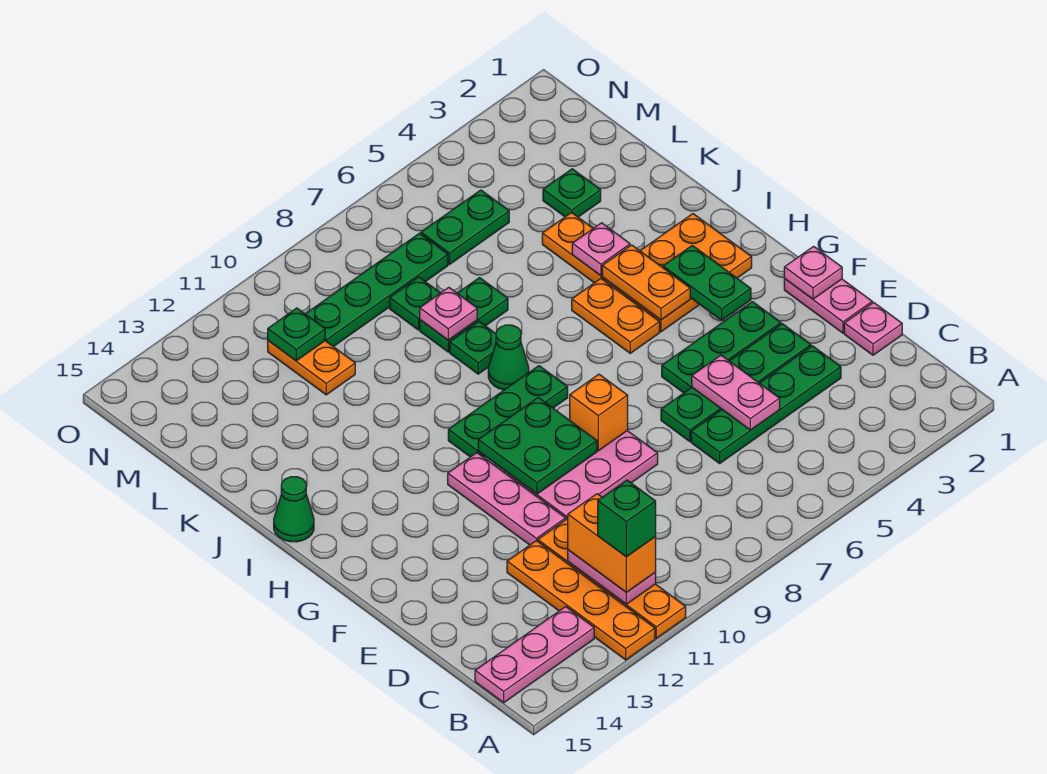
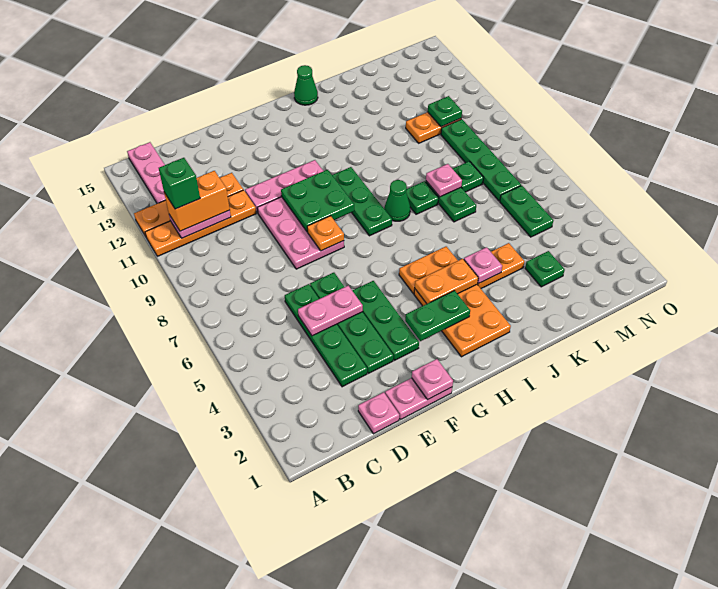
orange 1x1 brick [570,374,628,451] -> orange 1x1 plate [307,216,344,251]

